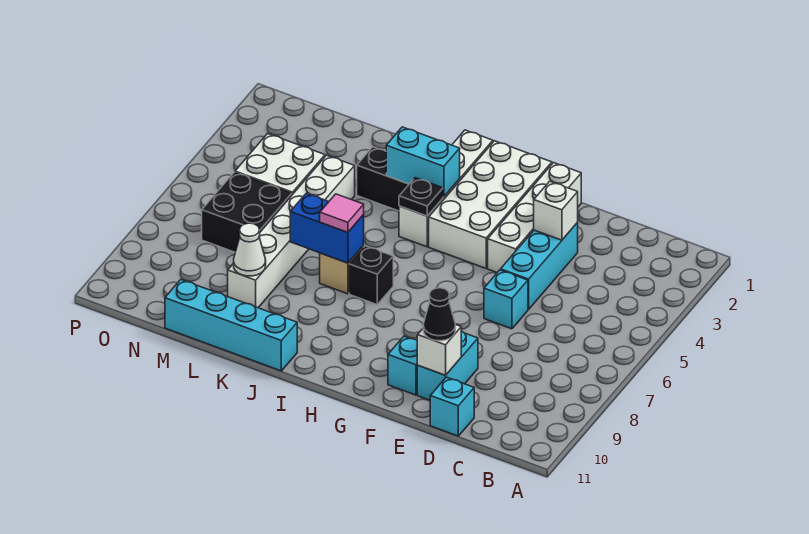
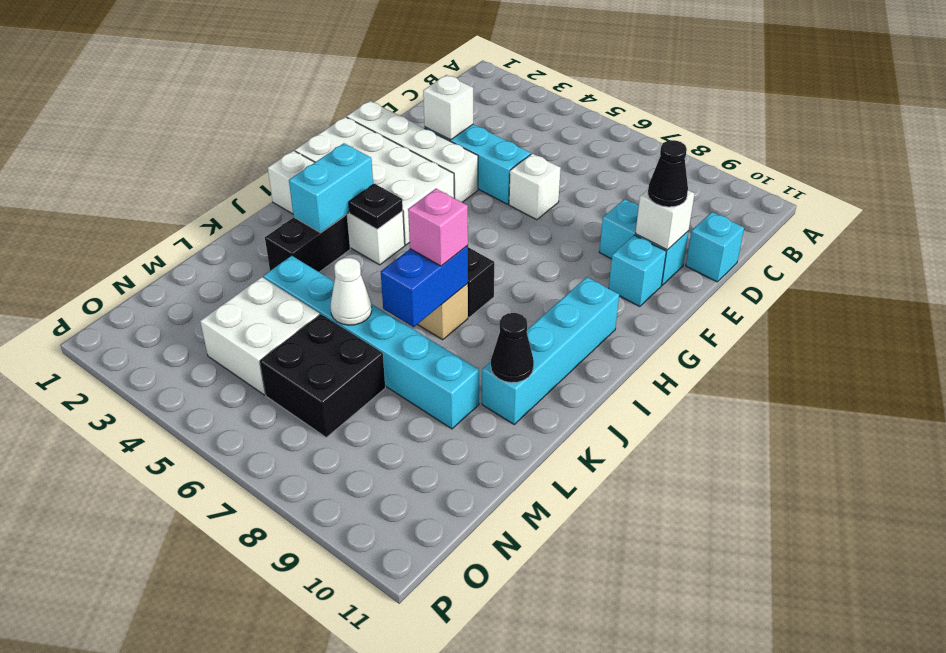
cyan 1x1 brick [484,270,528,329] -> white 1x1 brick [509,154,561,220]
pink 1x1 tile [320,194,364,232] -> pink 1x1 brick [408,189,468,266]
cyan 1x4 brick [165,280,297,371] -> cyan 1x4 brick moved to [482,277,619,424]
none -> black 1x1 cone [491,313,534,383]
white 1x6 brick [228,155,355,308] -> cyan 1x6 brick [263,256,479,429]
white 1x1 cone [234,223,266,276] -> white 1x1 cone moved to [331,258,372,325]

